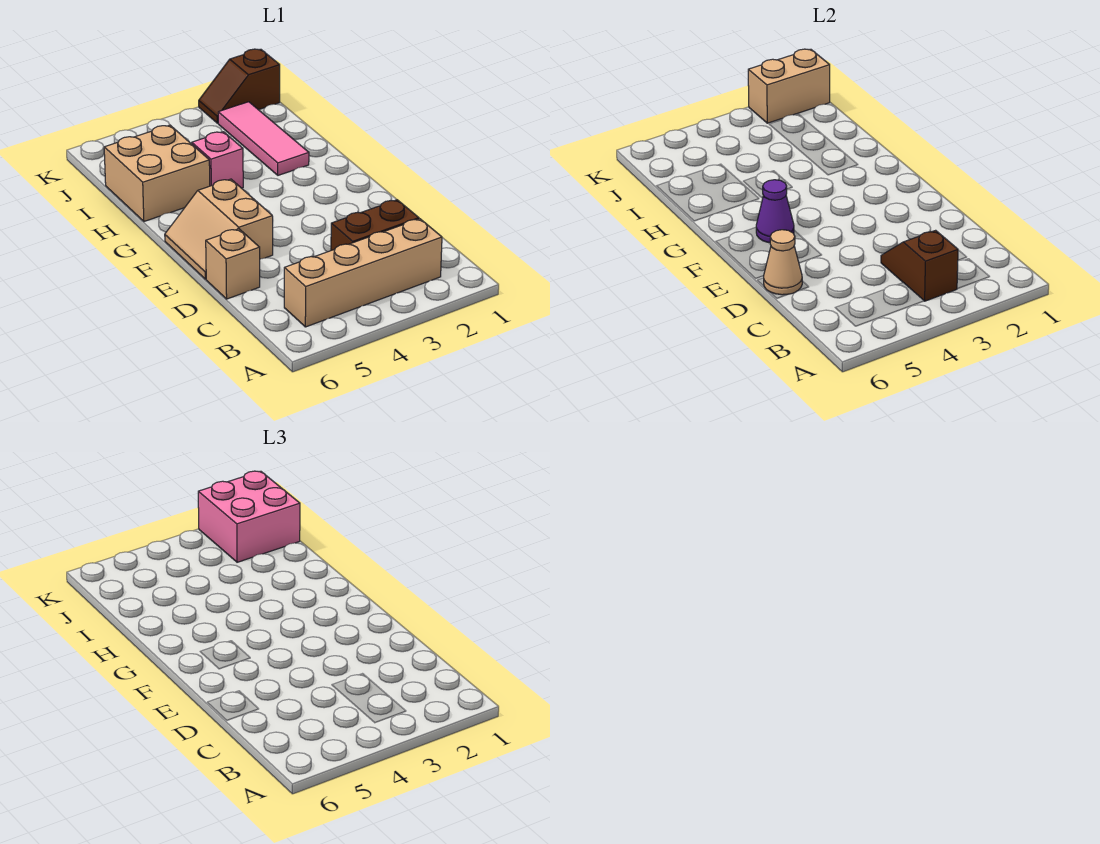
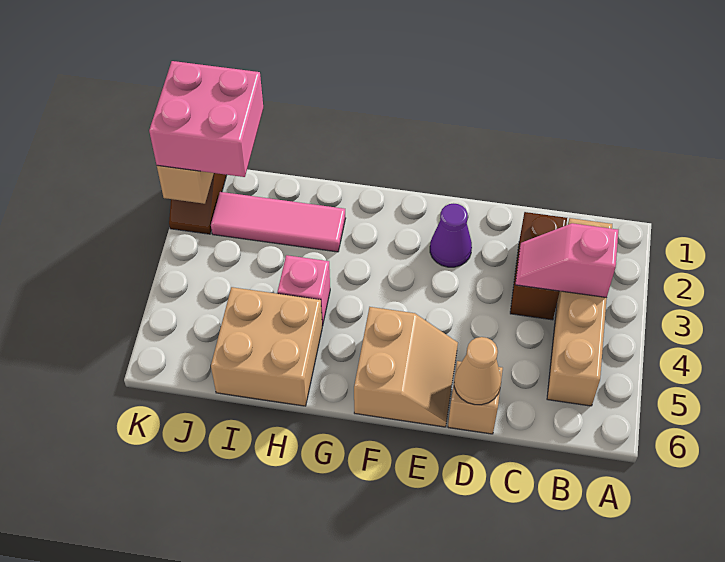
brown 1x2 slope [881,230,958,301] -> pink 1x2 slope [515,223,618,298]
tan 2x2 slope [165,179,273,279] -> tan 2x2 slope turned to [354,307,458,427]
purple 1x1 cone [756,180,794,243] -> purple 1x1 cone moved to [430,204,472,267]

